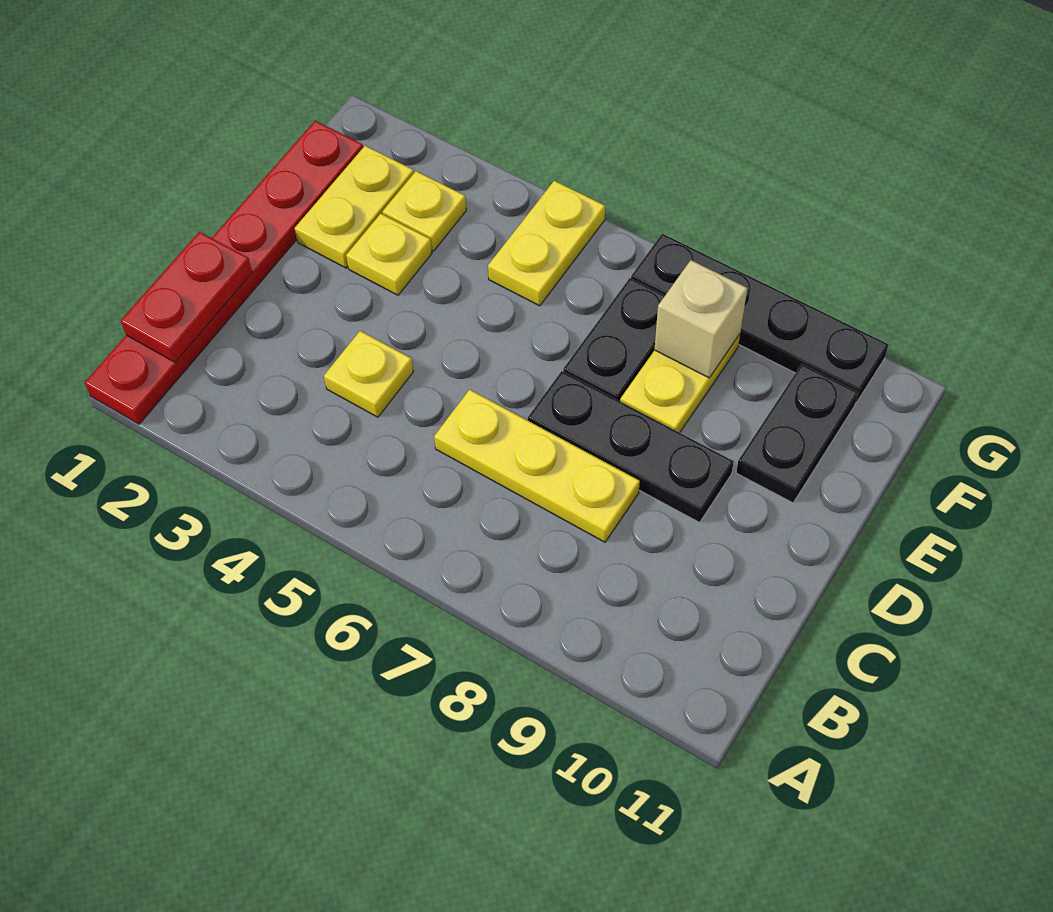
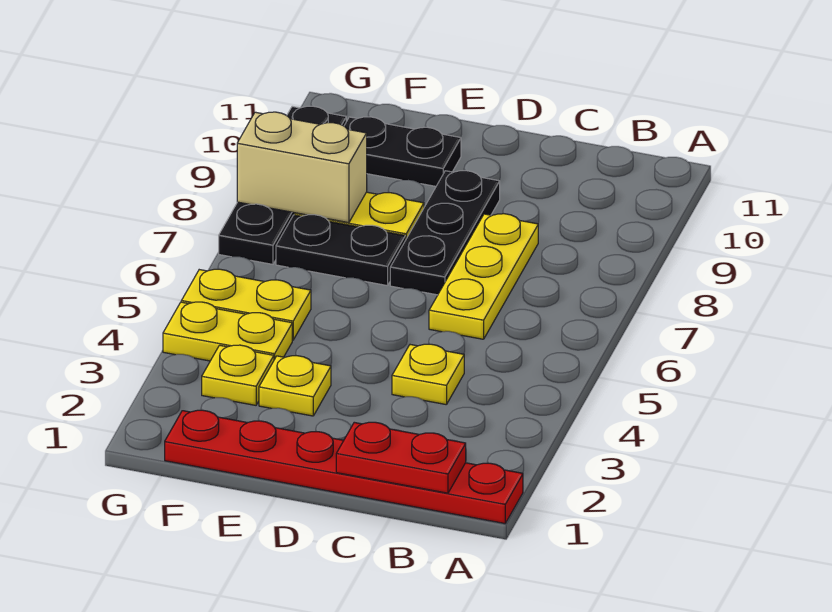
yellow 1x2 plate [295,146,414,268] -> yellow 1x2 plate moved to [163,302,292,361]
tan 1x1 brick [654,260,747,378] -> tan 1x2 brick [237,112,367,223]

